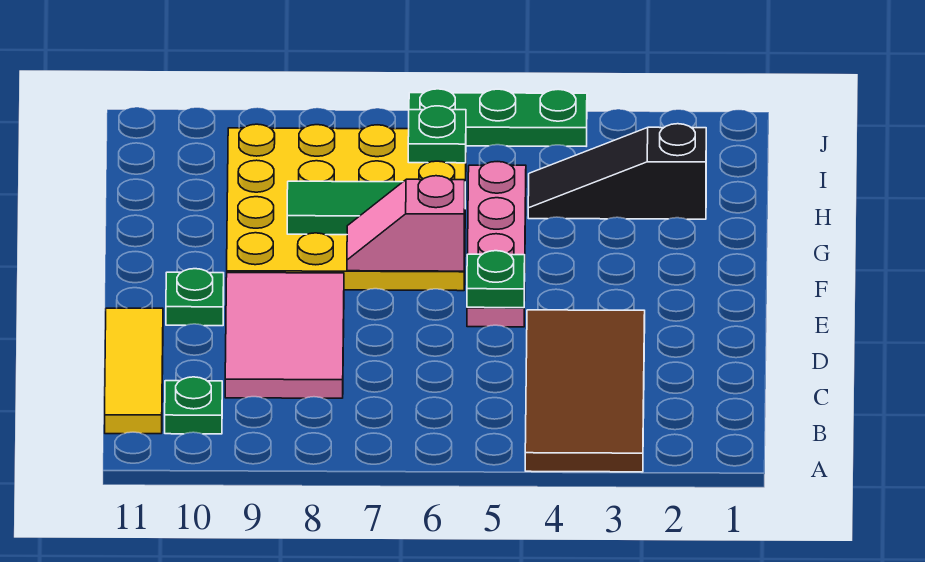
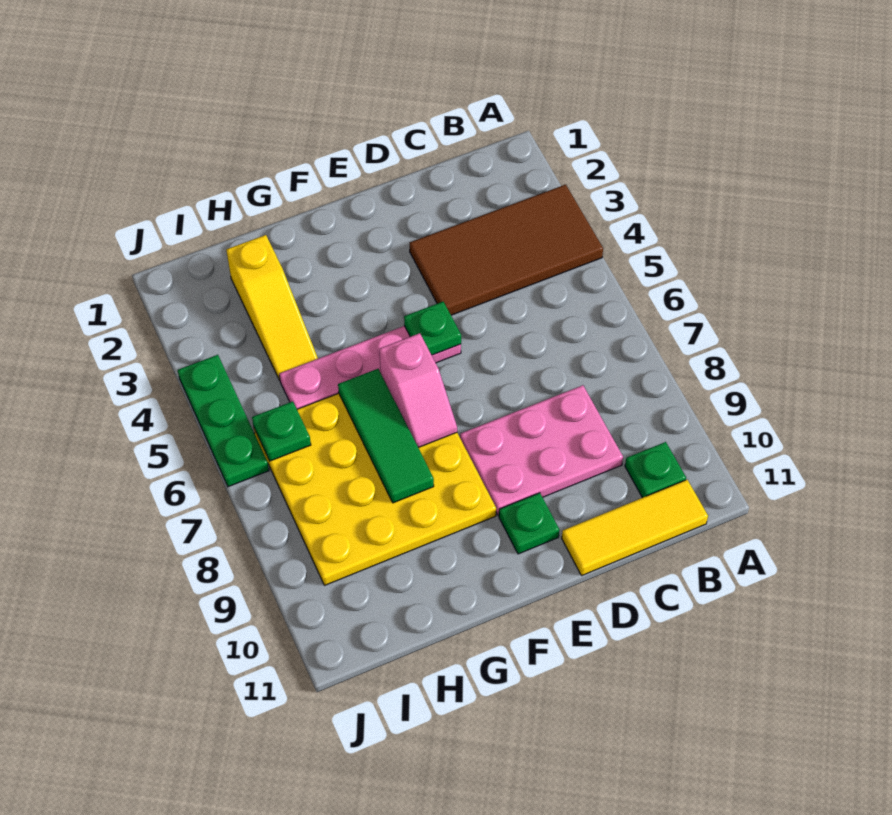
pink 2x3 tile [225,273,344,398] -> pink 2x3 plate [460,385,623,515]
black 1x3 slope [528,124,706,219] -> yellow 1x3 slope [226,235,318,380]

